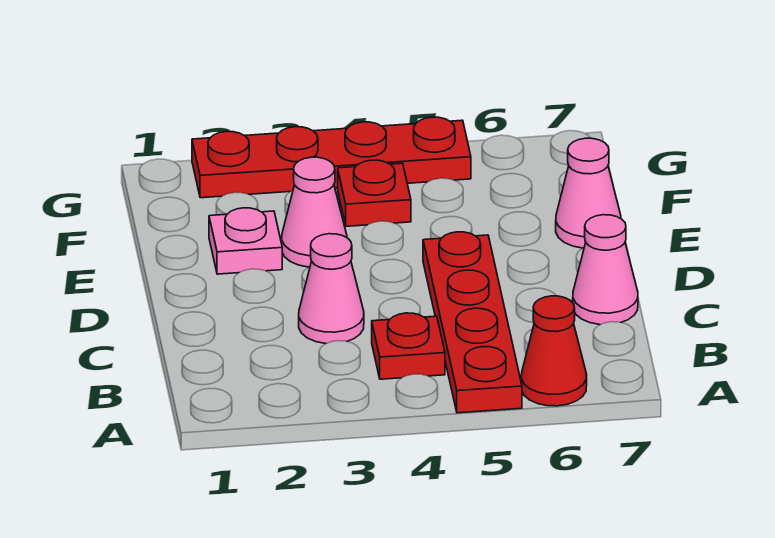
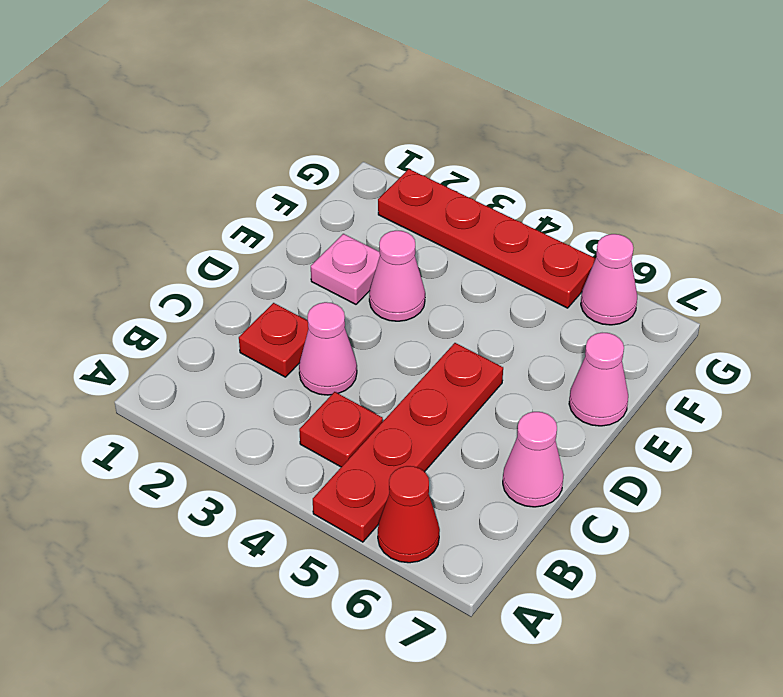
red 1x1 plate [338,160,411,226] -> red 1x1 plate moved to [239,303,308,377]
none -> pink 1x1 cone [581,234,637,325]

